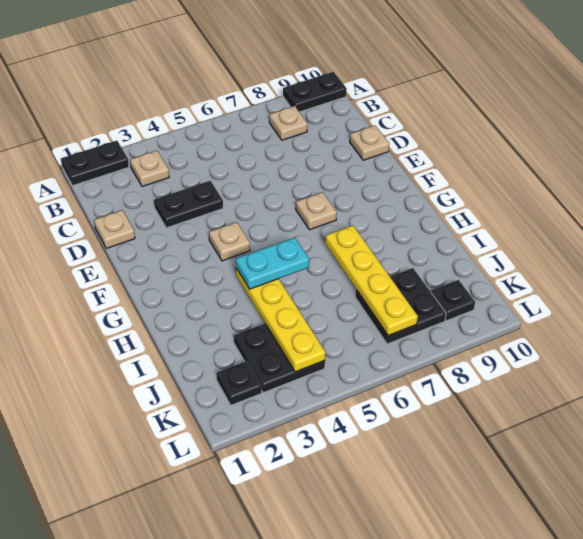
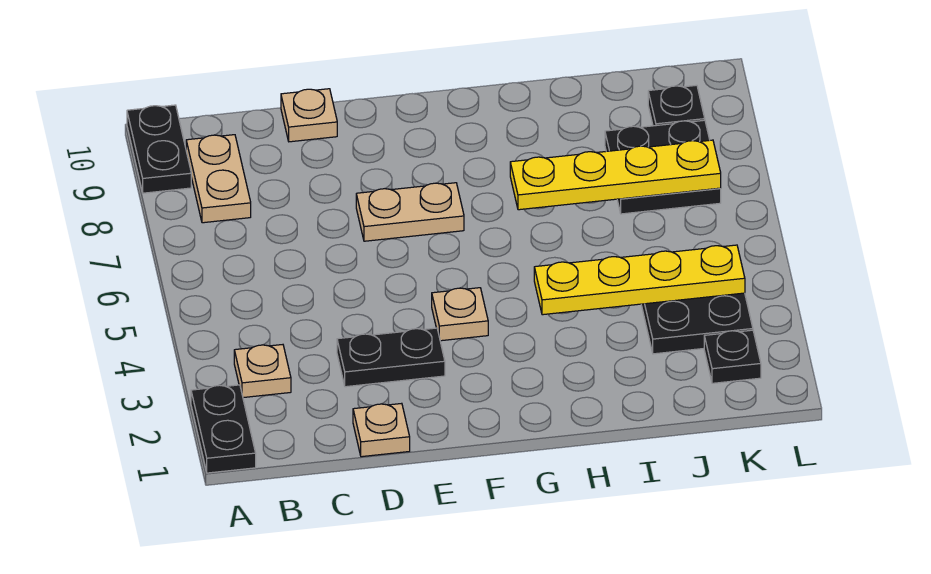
tan 1x1 plate [269,106,308,140] -> tan 1x2 plate [186,135,251,223]
black 1x2 plate [154,181,223,228] -> black 1x2 plate turned to [337,328,445,387]
tan 1x1 plate [296,192,337,230] -> tan 1x2 plate [356,183,464,241]
cyan 1x2 plate [236,238,309,289] -> none

